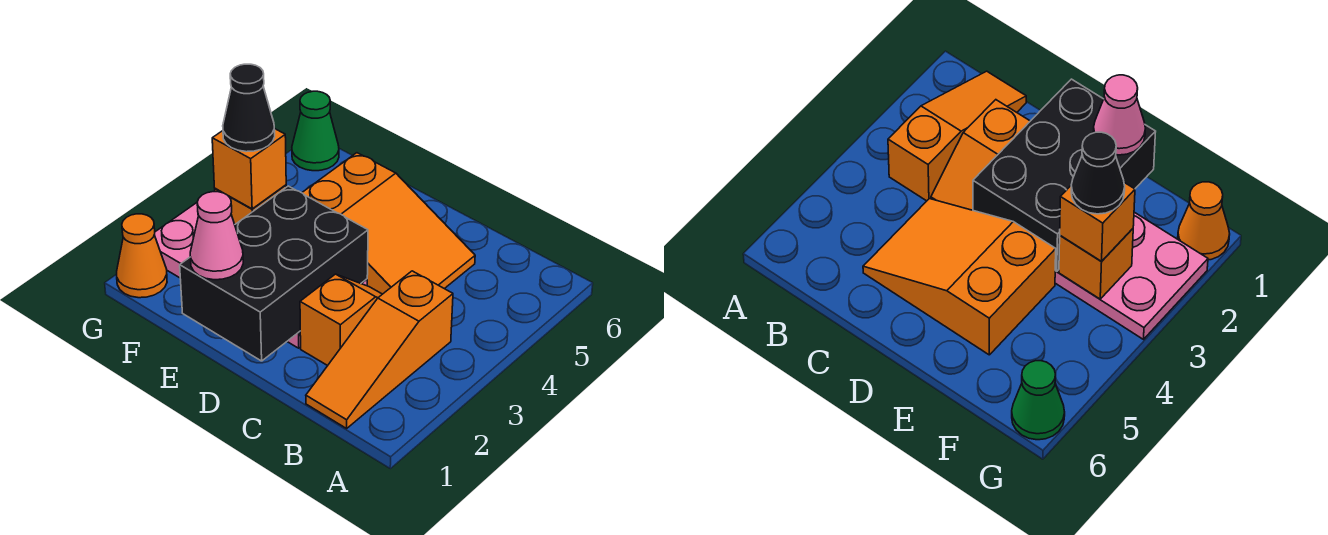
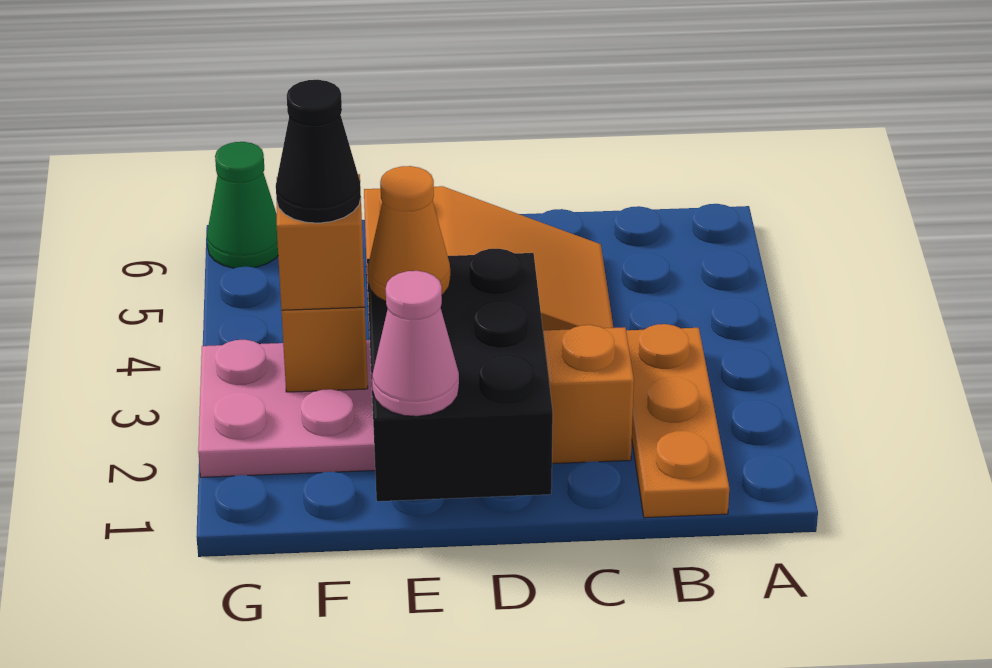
orange 1x3 slope [306,271,453,428] -> orange 1x3 plate [626,324,729,518]
orange 1x1 cone [117,214,167,298] -> orange 1x1 cone moved to [367,166,450,301]

